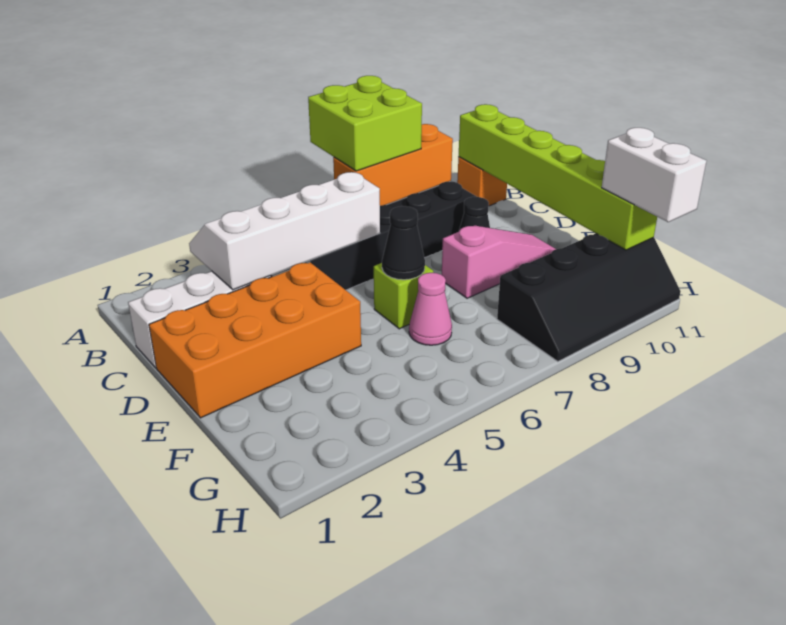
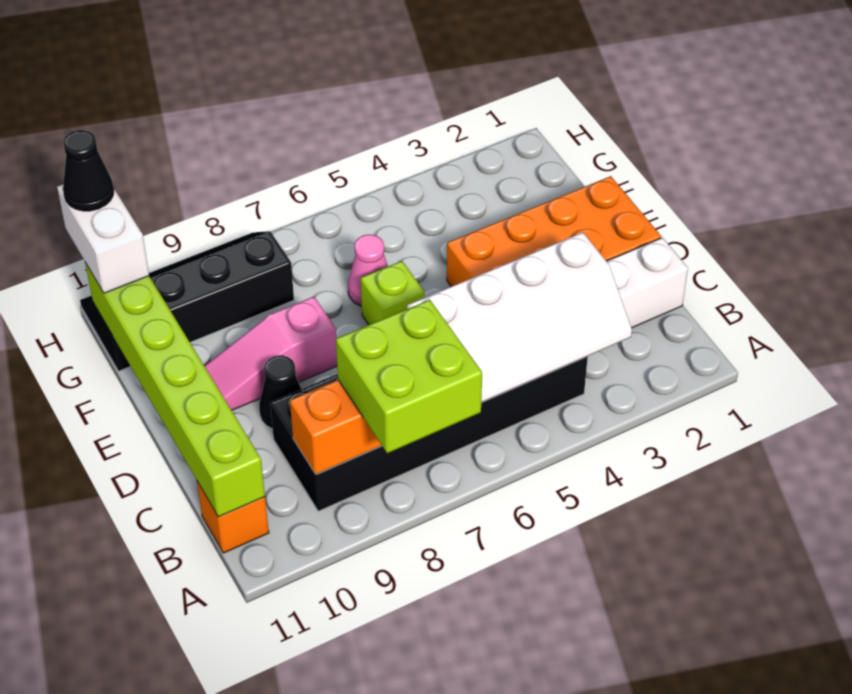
black 1x1 cone [382,206,425,280] -> black 1x1 cone moved to [63,130,114,211]

